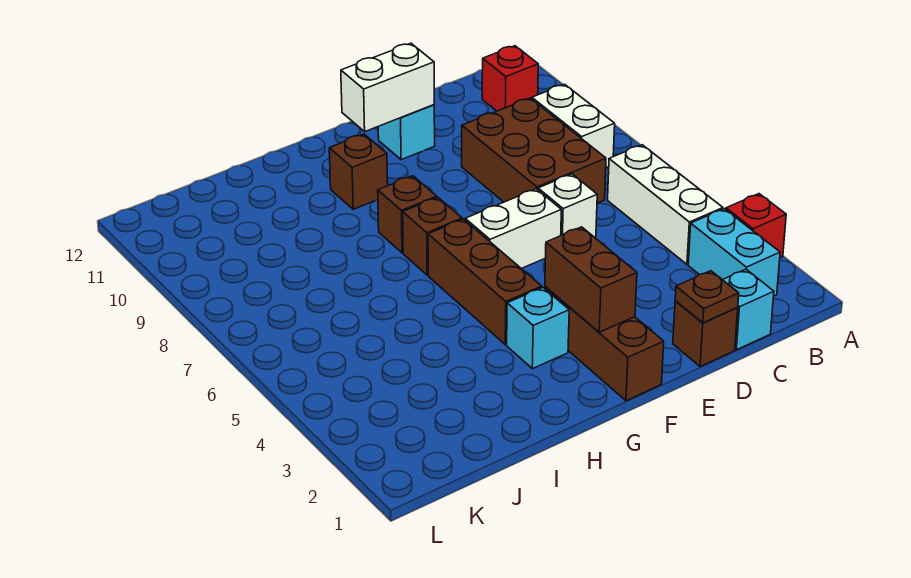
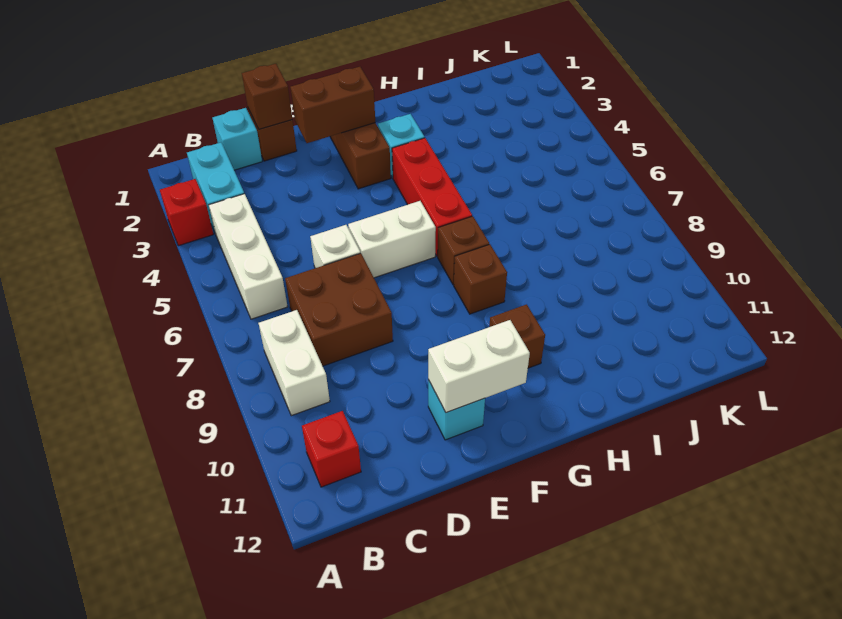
brown 2x3 brick [462,98,606,203] -> brown 2x2 brick [285,253,393,366]
brown 1x1 plate [675,271,739,323] -> brown 1x1 brick [242,64,292,129]
brown 1x2 brick [545,227,637,332] -> brown 1x2 brick turned to [290,67,375,143]
brown 1x3 brick [428,219,542,345] -> red 1x3 brick [392,138,472,256]

